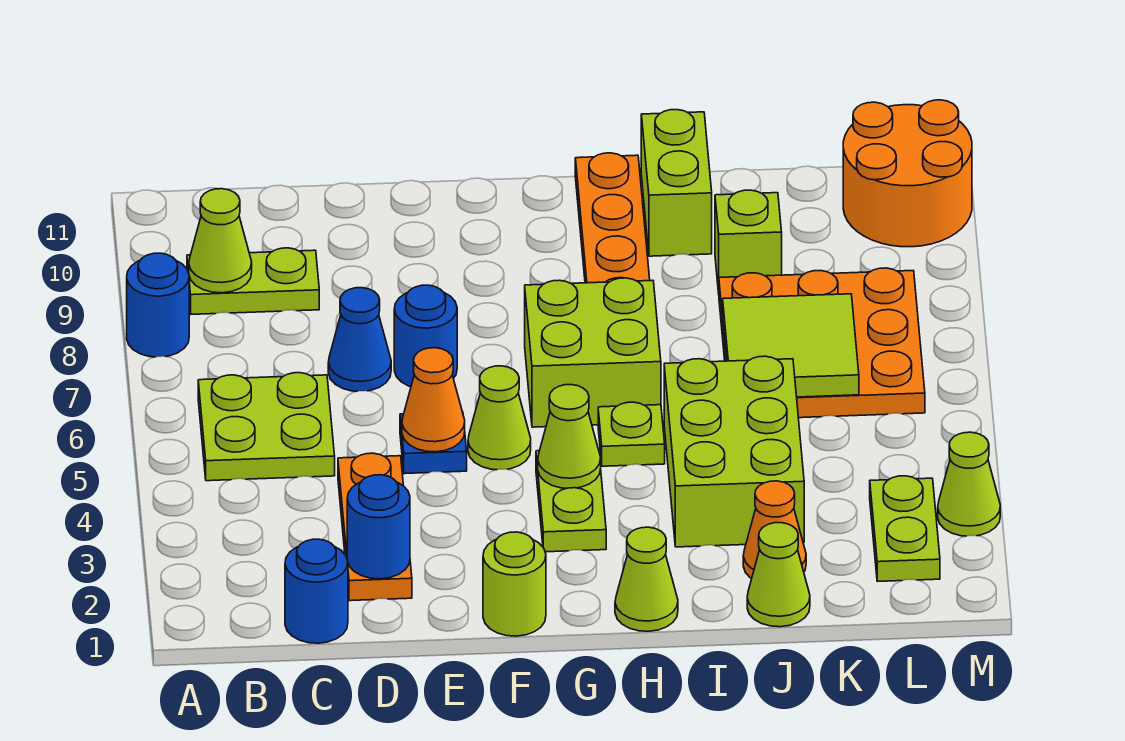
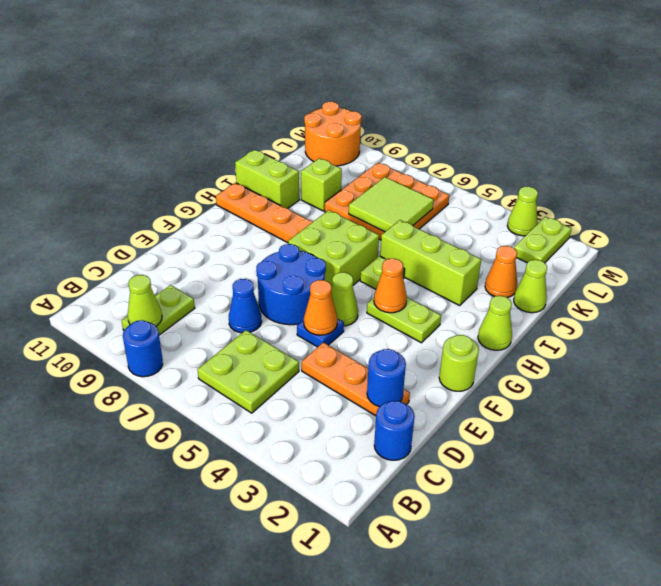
blue 1x1 round brick [394,285,457,387] -> blue 2x2 round brick [256,244,326,325]
lime 1x1 cone [538,385,601,488] -> orange 1x1 cone [374,259,407,313]
lime 2x3 brick [664,356,804,547] -> lime 1x3 brick [380,220,481,305]
lime 1x2 plate [870,476,940,581] -> lime 1x2 plate turned to [514,217,571,263]

